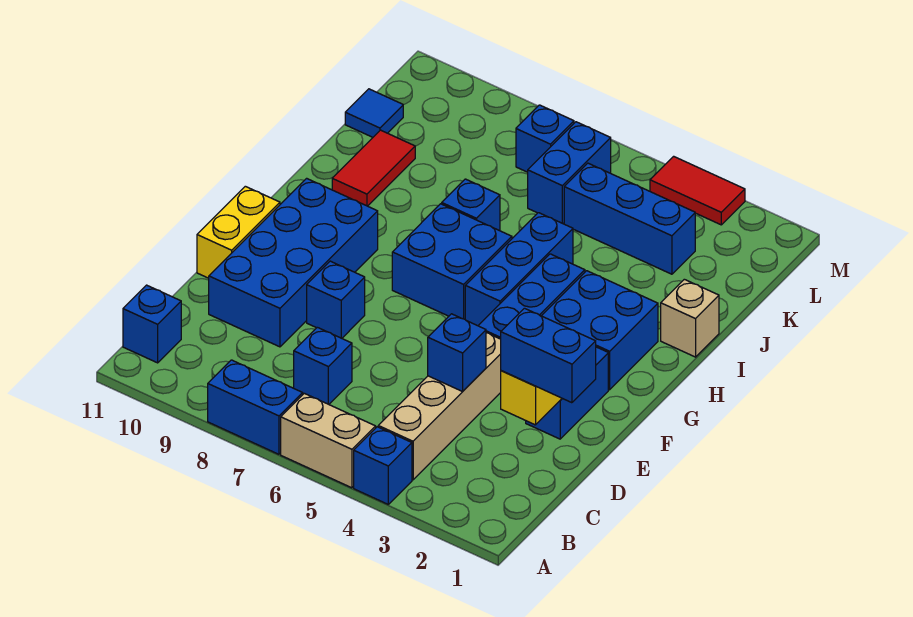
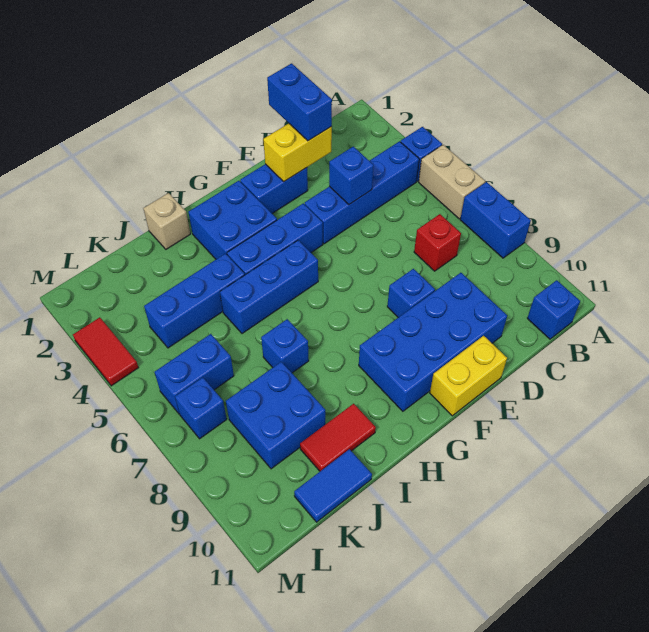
tan 1x4 brick [378,333,501,480] -> blue 1x4 brick [305,141,419,244]
blue 1x1 brick [294,327,352,404] -> red 1x1 brick [414,214,461,271]
blue 2x2 brick [392,204,512,319] -> blue 2x2 brick moved to [226,362,325,469]
blue 1x3 brick [564,163,695,274] -> blue 1x3 brick turned to [144,254,245,348]
blue 1x1 tile [345,89,403,137] -> blue 1x2 tile [294,449,372,522]

